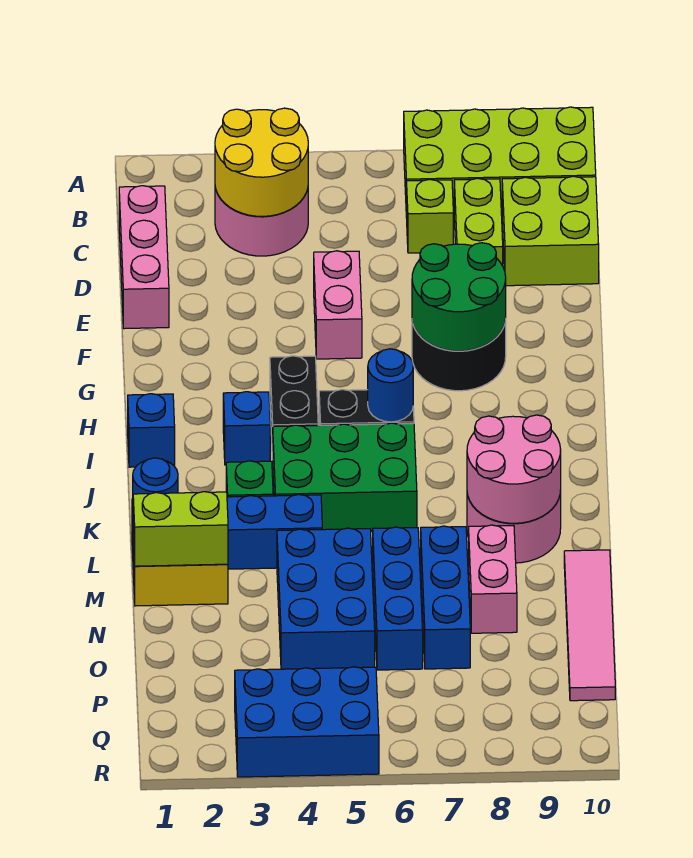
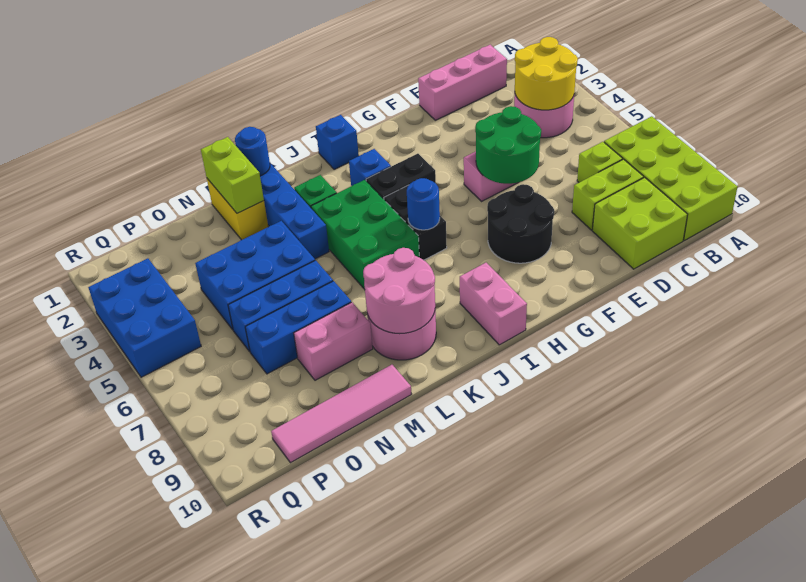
green 2x2 round brick [412,243,506,351] -> green 2x2 round brick moved to [475,106,541,184]
none -> pink 1x2 brick [460,263,527,345]

